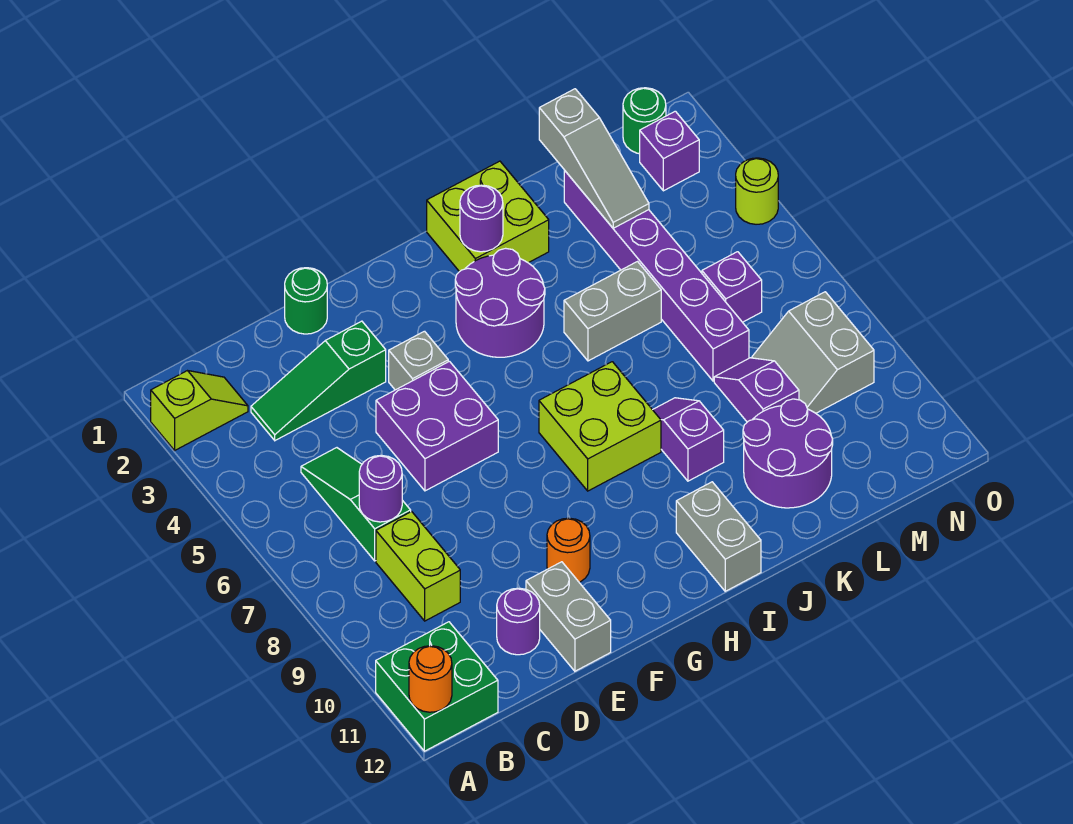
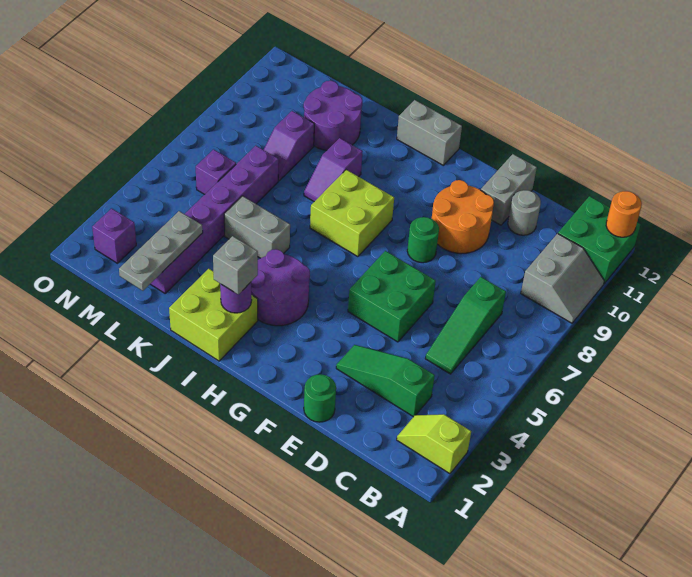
green 1x3 slope [251,321,386,440] -> green 1x3 slope turned to [336,345,435,417]
purple 1x1 round brick [359,455,402,522] -> none
lime 1x2 brick [376,512,460,621] -> none
purple 1x1 round brick [497,588,540,655] -> grey 1x1 round brick [508,190,541,235]
purple 2x2 brick [376,361,498,491] -> green 2x2 brick [348,251,436,342]
grey 1x1 brick [389,331,448,390] -> grey 1x1 brick moved to [213,236,258,294]
orange 1x1 round brick [547,518,590,582] -> orange 2x2 round brick [432,180,494,254]
grey 1x2 brick [676,482,761,591] -> grey 1x2 brick turned to [397,100,462,165]
grey 1x3 slope [539,89,649,228] -> grey 1x3 plate [119,211,203,291]
grey 2x2 slope [752,292,874,413] -> grey 2x2 slope moved to [521,234,604,323]
green 1x1 round brick [623,88,666,154] -> green 1x1 round brick moved to [407,217,439,263]
lime 1x1 round brick [736,158,778,224] -> none

